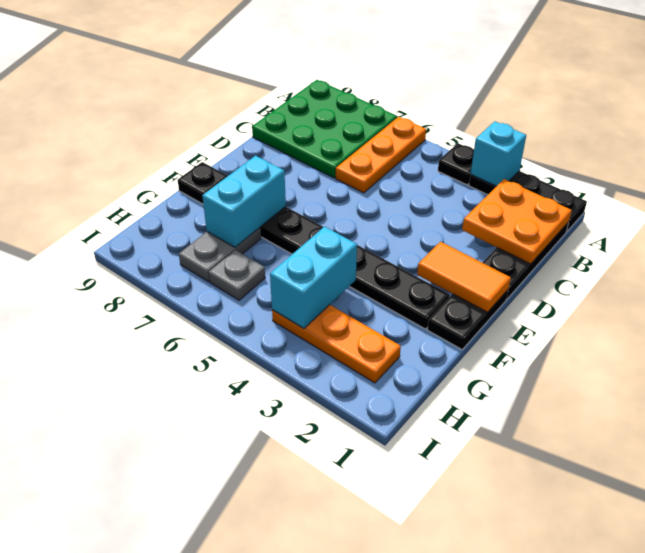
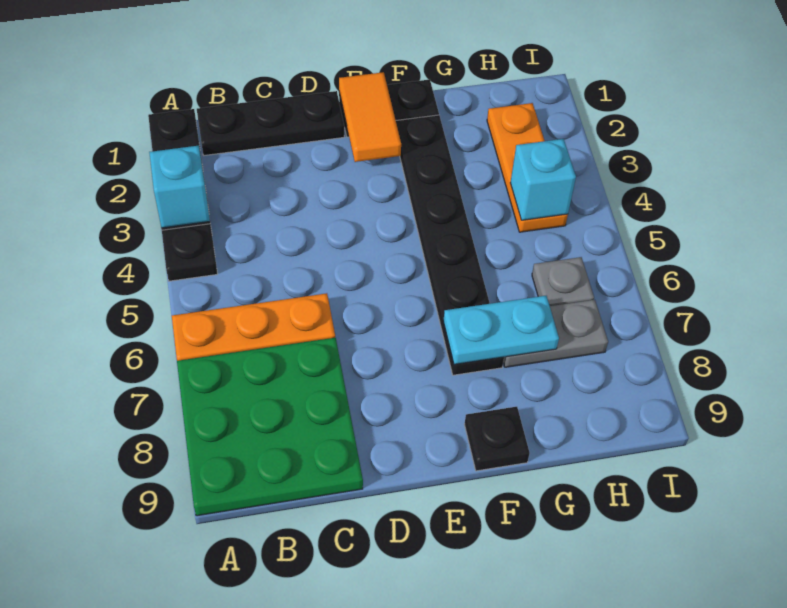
orange 2x2 plate [462,179,572,264] -> none
cyan 1x2 brick [202,156,286,247] -> cyan 1x2 plate [443,296,559,365]
cyan 1x2 brick [270,227,357,329] -> cyan 1x1 brick [510,139,576,220]

